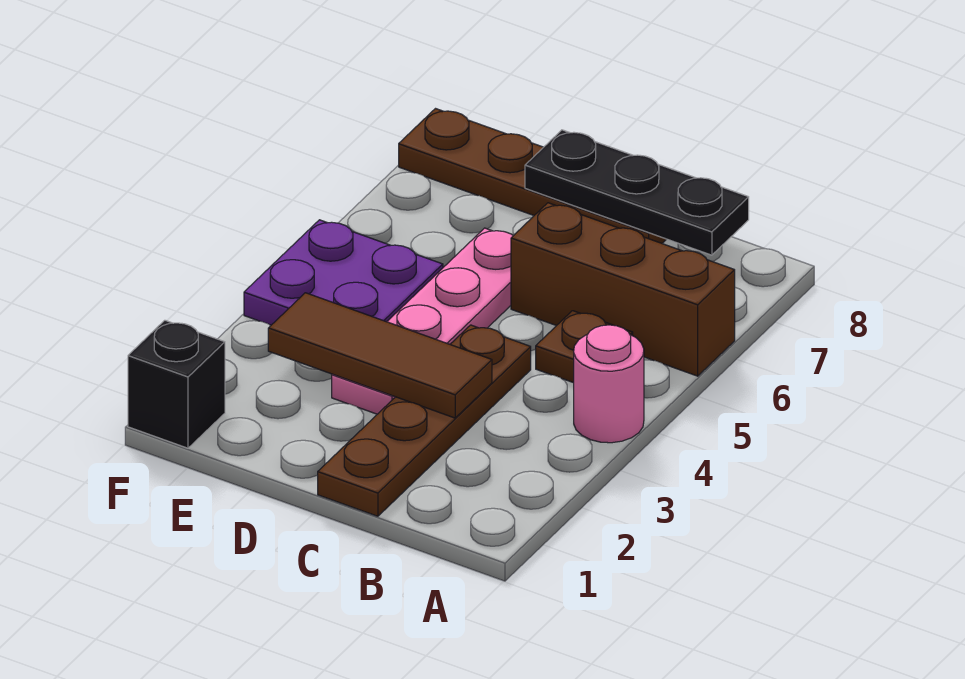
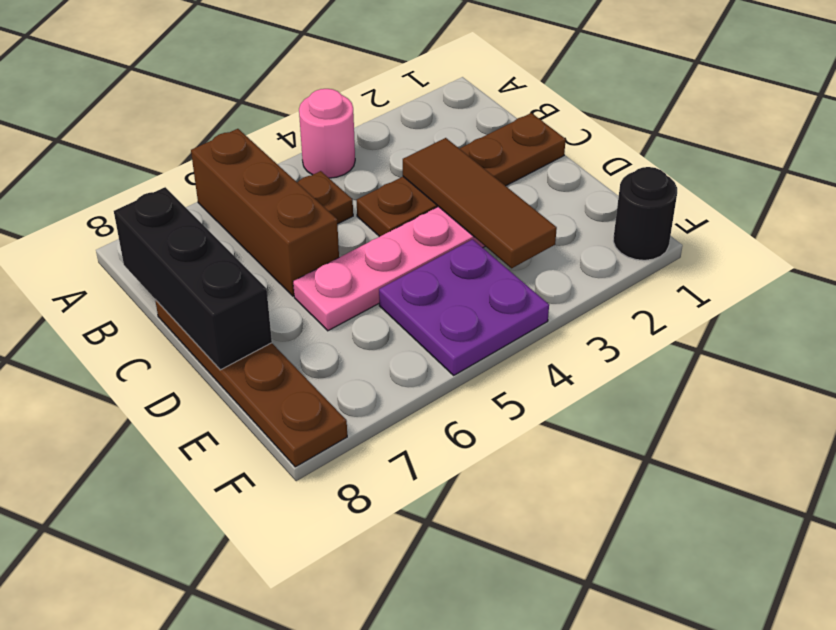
black 1x3 plate [525,130,749,255] -> black 1x3 brick [114,187,272,370]
black 1x1 brick [128,320,225,448] -> black 1x1 round brick [613,167,677,260]

